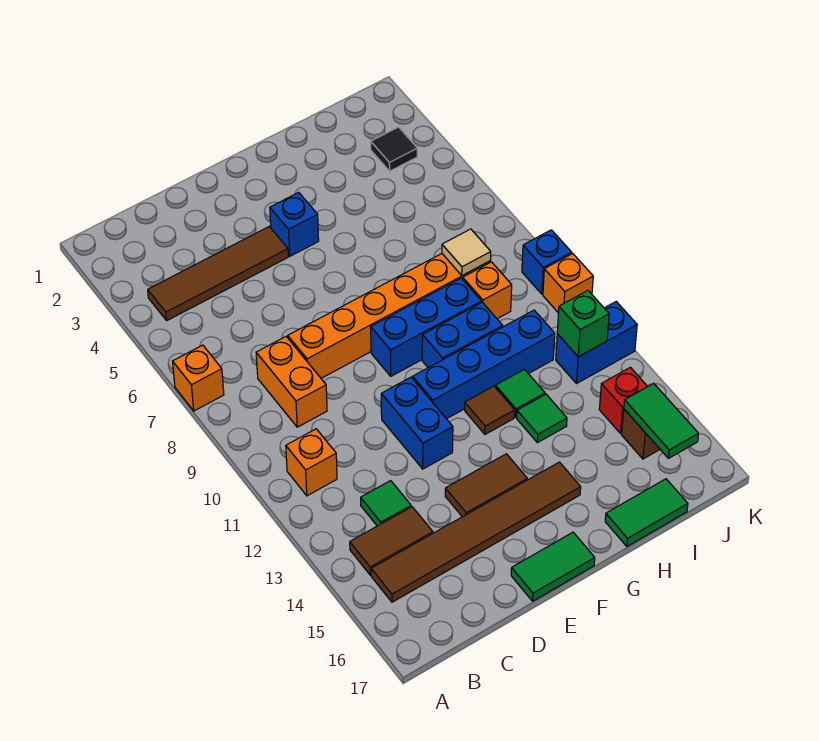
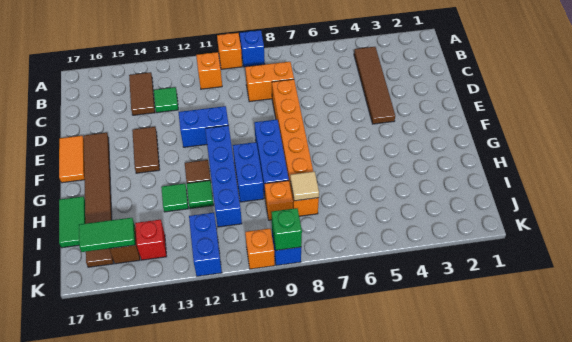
orange 1x1 brick [173,345,224,411] -> orange 1x1 brick moved to [217,33,242,69]
brown 1x6 tile [371,462,581,602] -> brown 1x6 tile moved to [84,133,114,267]
green 1x2 tile [511,532,595,601] -> orange 1x2 tile [59,136,85,183]
blue 1x1 brick [270,192,319,256] -> blue 1x1 brick moved to [240,30,265,67]
black 1x1 tile [371,127,417,171] -> none
green 1x1 brick [557,291,609,357] -> green 1x1 brick moved to [271,208,302,250]

